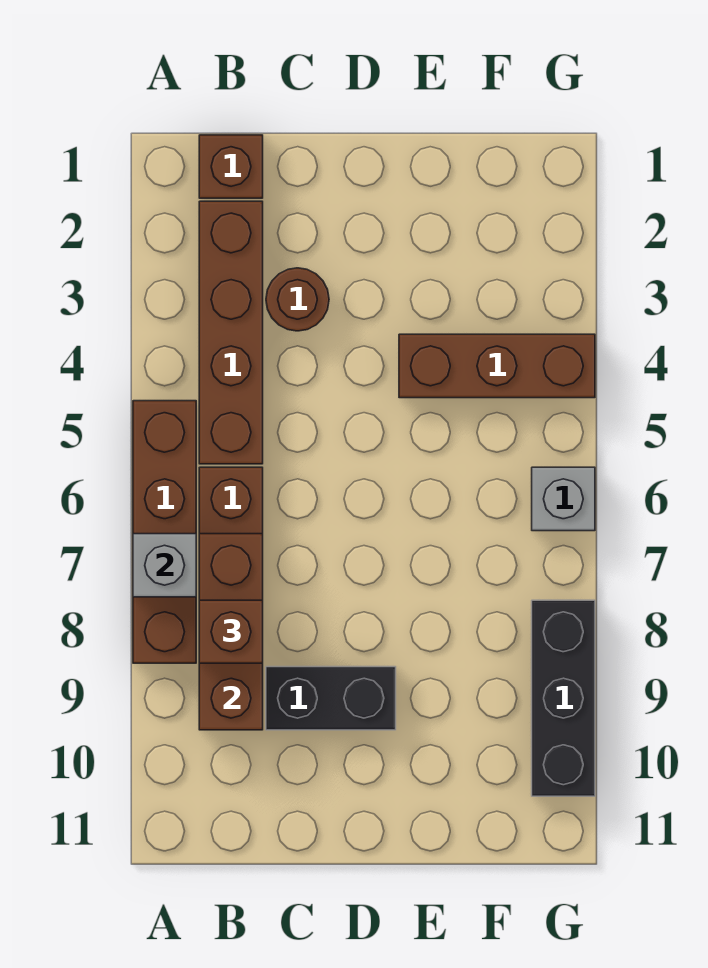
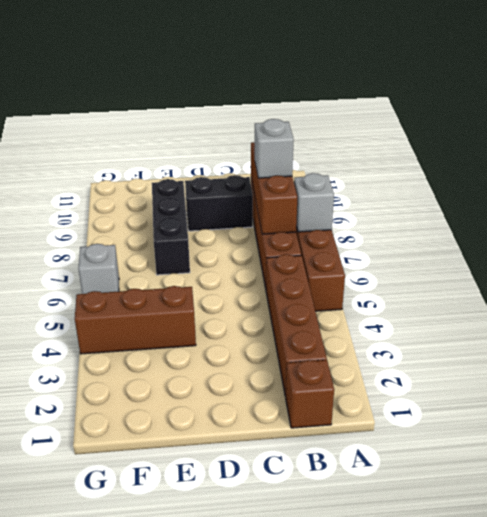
brown 1x1 brick [199,600,263,663] -> grey 1x1 brick [255,119,294,178]
brown 1x1 round brick [266,268,329,331] -> none
black 1x3 brick [532,600,595,796] -> black 1x3 brick moved to [152,179,190,275]

